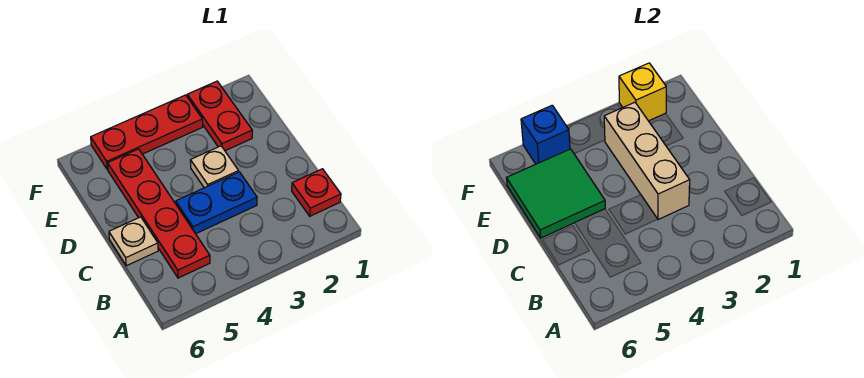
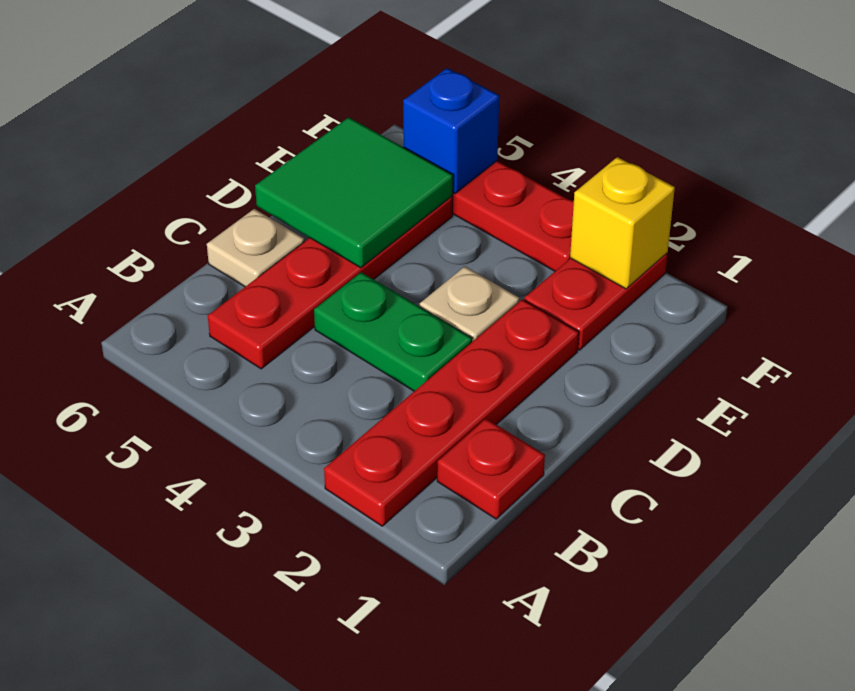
none -> red 1x4 plate [324,299,579,526]
blue 1x2 plate [176,172,257,234] -> green 1x2 plate [314,272,472,391]
tan 1x3 brick [604,102,690,220] -> none

